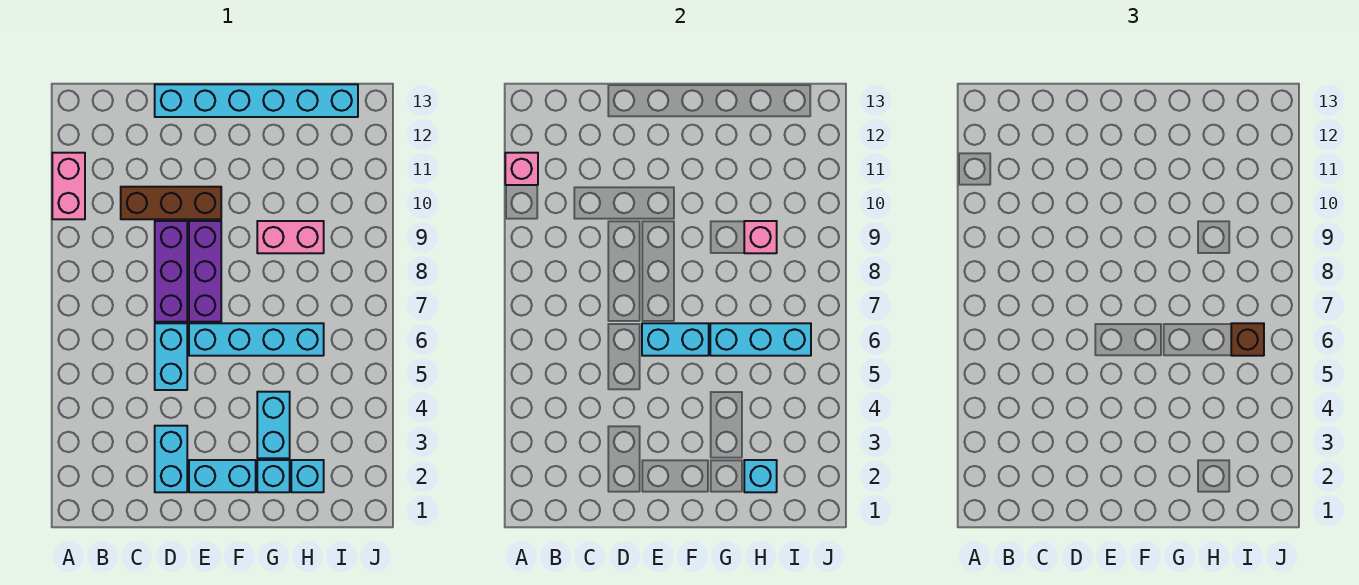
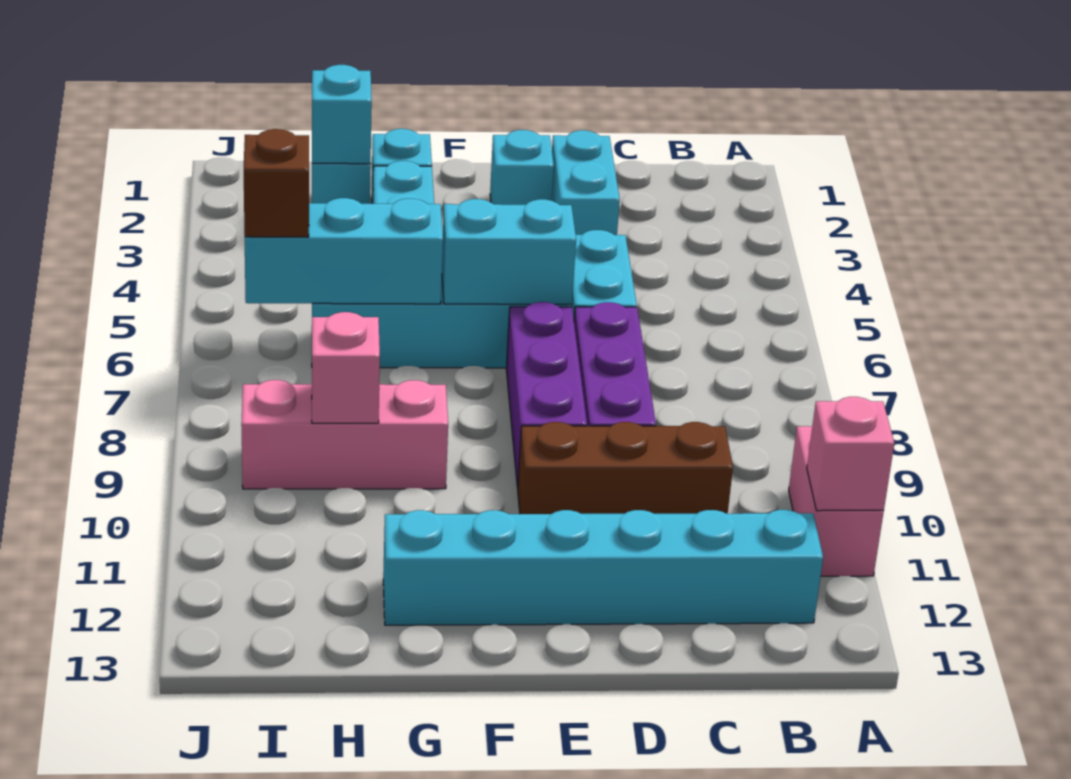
cyan 1x6 brick [155,84,358,117] -> cyan 1x6 brick moved to [383,510,823,625]
cyan 1x2 brick [189,460,256,492] -> cyan 1x1 brick [490,130,554,205]
pink 1x2 brick [257,221,324,253] -> pink 1x3 brick [241,380,448,489]

